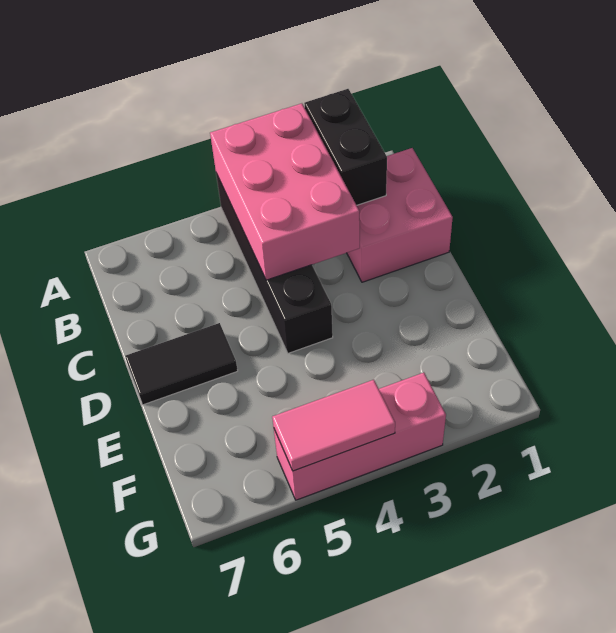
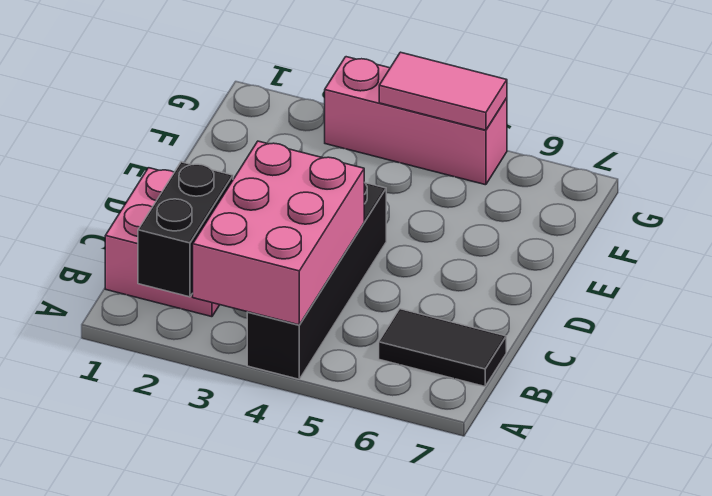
black 1x2 tile [125,323,238,405] -> black 1x2 tile moved to [379,309,506,386]

